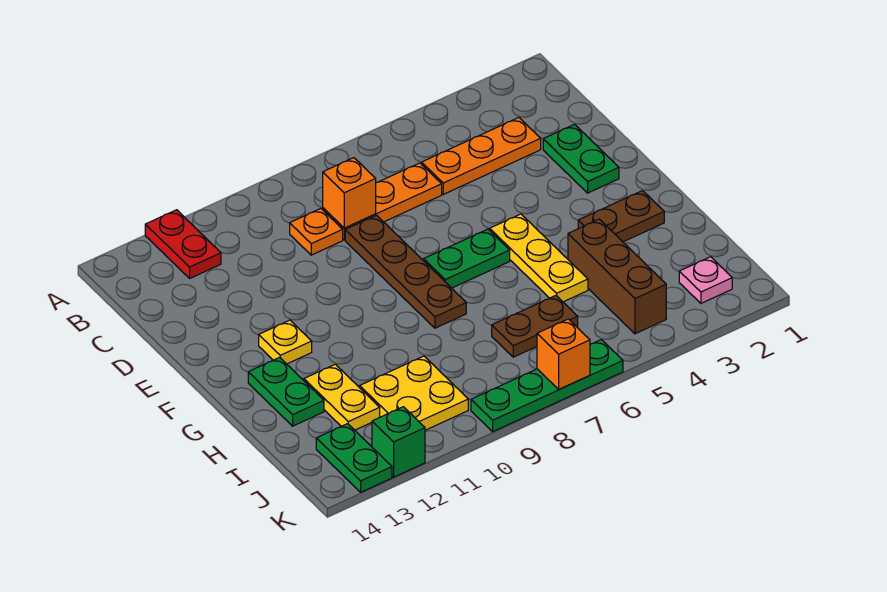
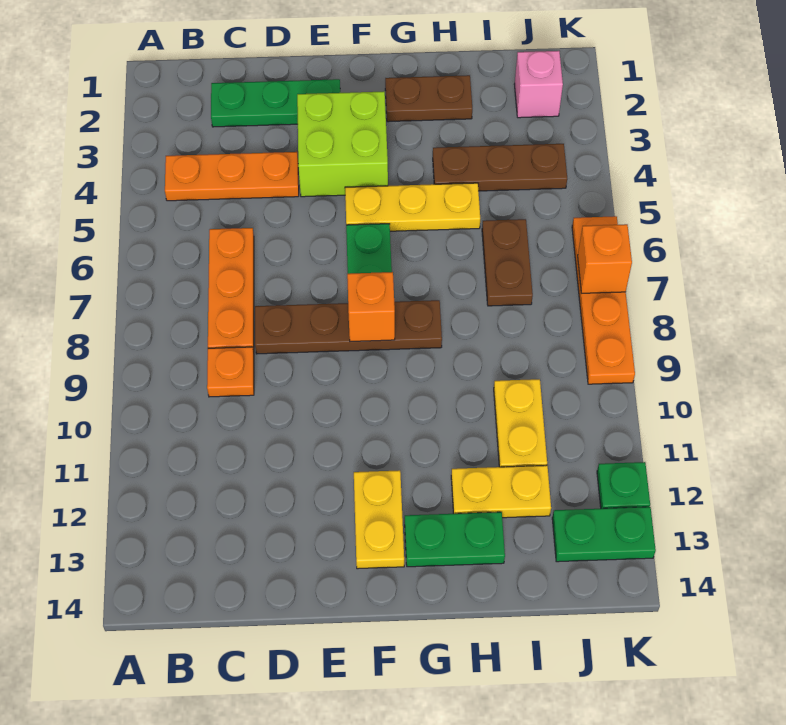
red 1x2 plate [145,210,221,278] -> none
orange 1x3 plate [422,118,541,194] -> orange 1x3 plate turned to [165,152,299,201]
orange 1x1 brick [323,158,376,228] -> orange 1x1 brick moved to [347,272,395,342]
green 1x2 plate [543,124,619,193] -> green 1x3 plate [211,79,340,127]
none -> lime 2x2 brick [297,92,388,197]
yellow 1x1 plate [259,320,312,364] -> yellow 1x2 plate [354,470,404,569]
brown 1x2 plate [578,191,664,242] -> brown 1x2 plate turned to [385,75,472,122]
brown 1x3 brick [568,219,666,334] -> brown 1x3 plate [433,144,567,191]
yellow 2x2 plate [360,356,468,430] -> yellow 1x2 plate [494,379,547,467]
pink 1x1 plate [679,257,732,303] -> pink 1x1 brick [514,51,563,118]
green 1x4 plate [471,340,623,432] -> orange 1x4 plate [572,216,635,384]
green 1x1 brick [372,407,425,477] -> green 1x1 plate [597,462,650,509]

